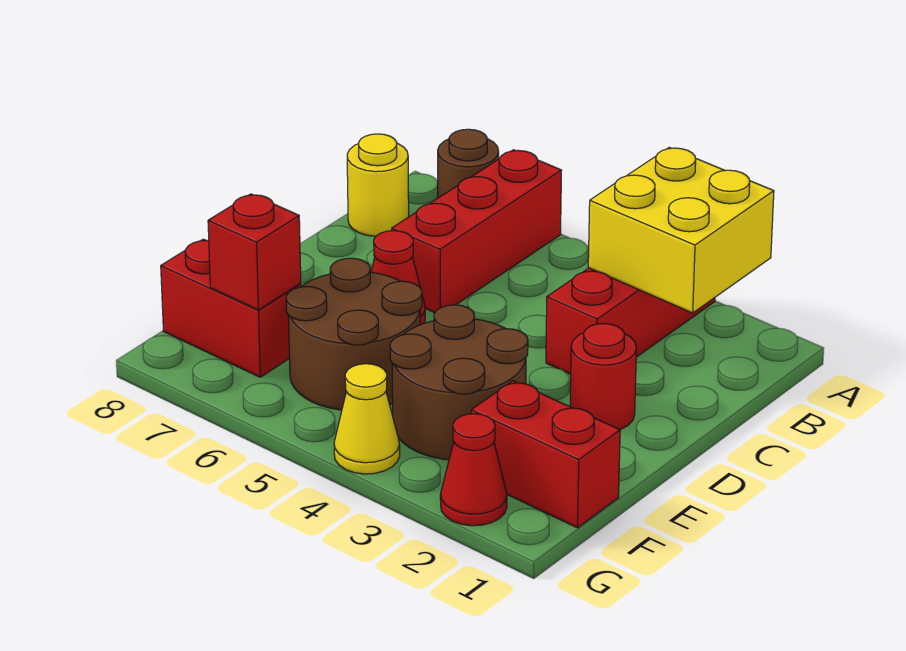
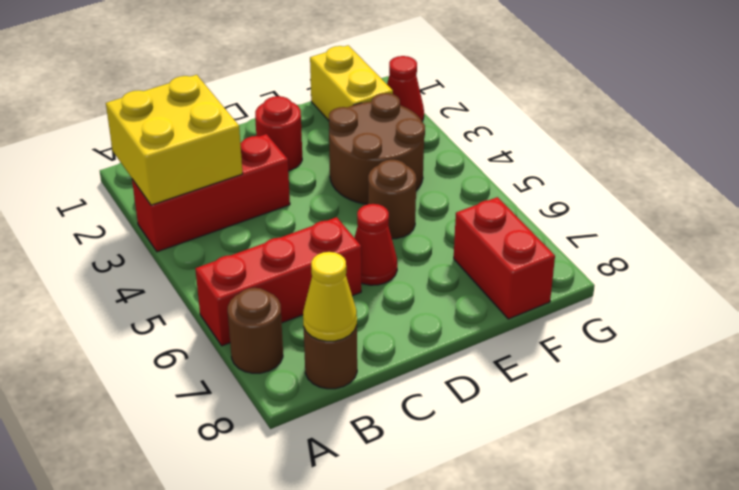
yellow 1x1 round brick [347,134,409,236] -> brown 1x1 round brick [304,326,357,389]
brown 2x2 round brick [286,258,422,410] -> brown 1x1 round brick [368,160,416,239]
red 1x2 brick [471,381,620,528] -> yellow 1x2 brick [310,45,393,121]
red 1x1 brick [208,194,301,310] -> none
yellow 1x1 cone [334,364,400,474] -> yellow 1x1 cone moved to [303,252,357,341]

